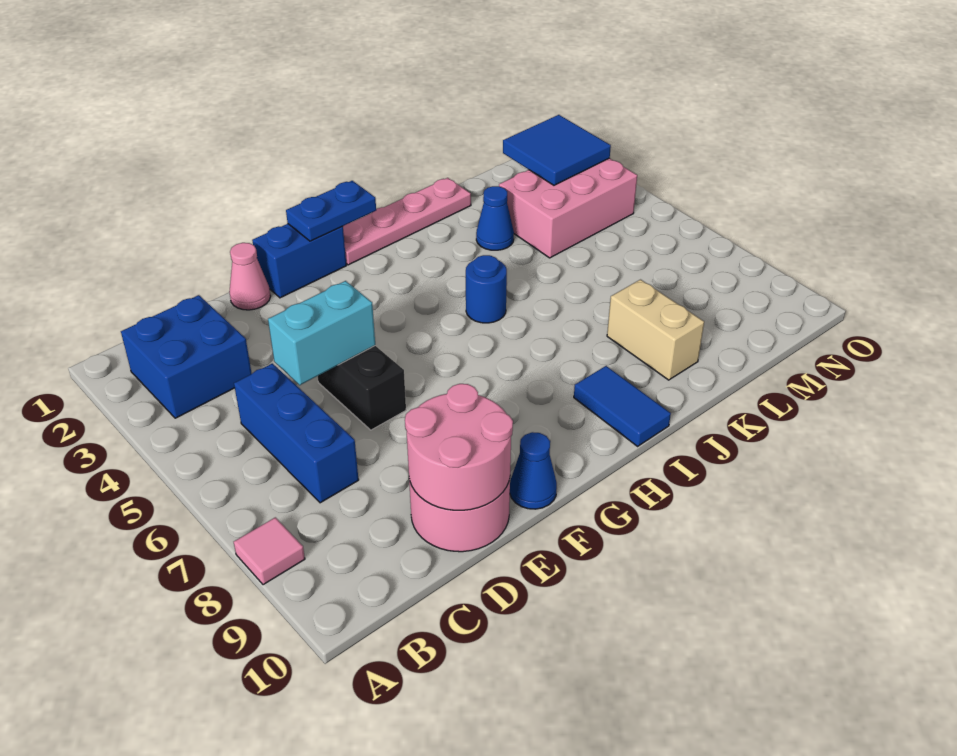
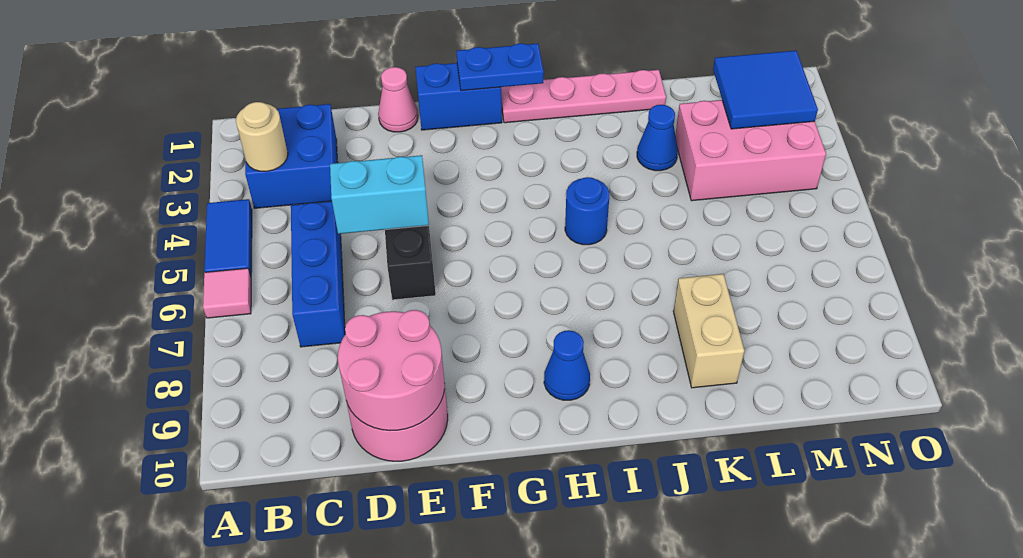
pink 1x1 tile [234,517,305,585] -> pink 1x1 tile moved to [203,268,251,318]
none -> tan 1x1 round brick [236,102,288,171]
blue 1x1 cone [510,432,557,509] -> blue 1x1 cone moved to [544,330,590,400]
blue 1x2 tile [574,366,671,446] -> blue 1x2 tile moved to [204,199,252,276]

